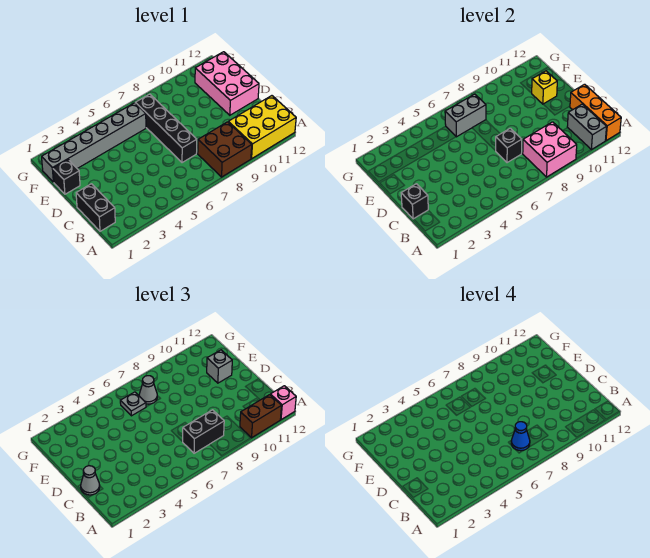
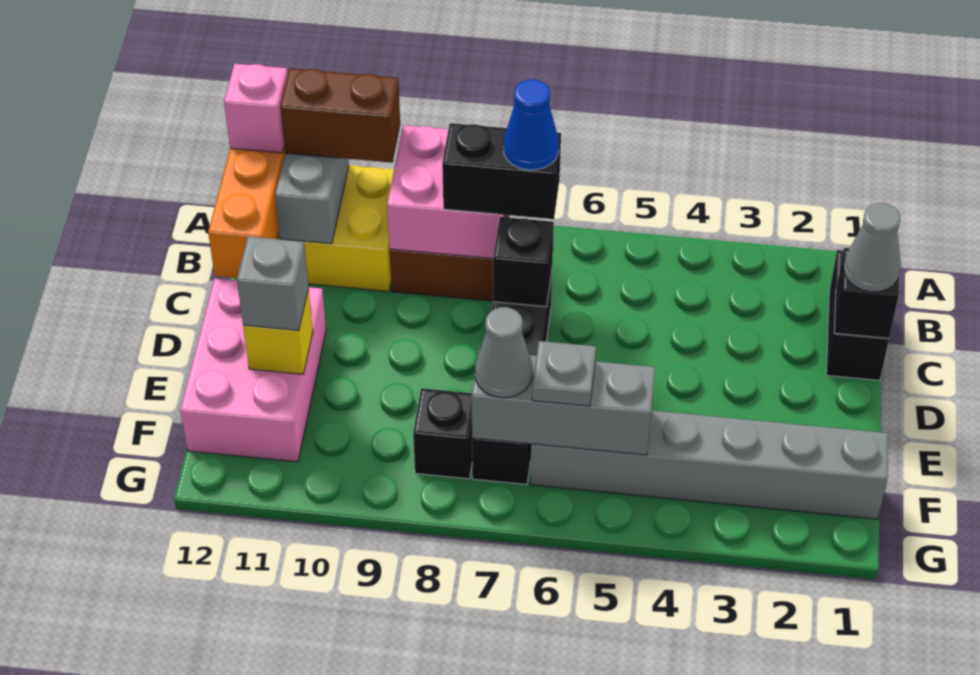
black 1x1 brick [53,160,80,194] -> black 1x1 brick moved to [413,388,472,479]
grey 1x2 brick [445,94,486,137] -> grey 1x3 brick [472,350,655,455]

